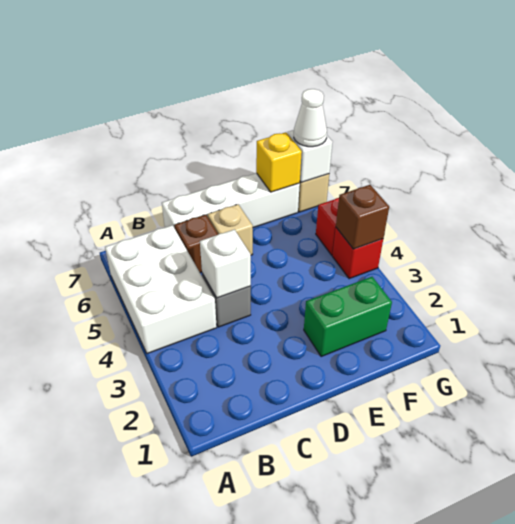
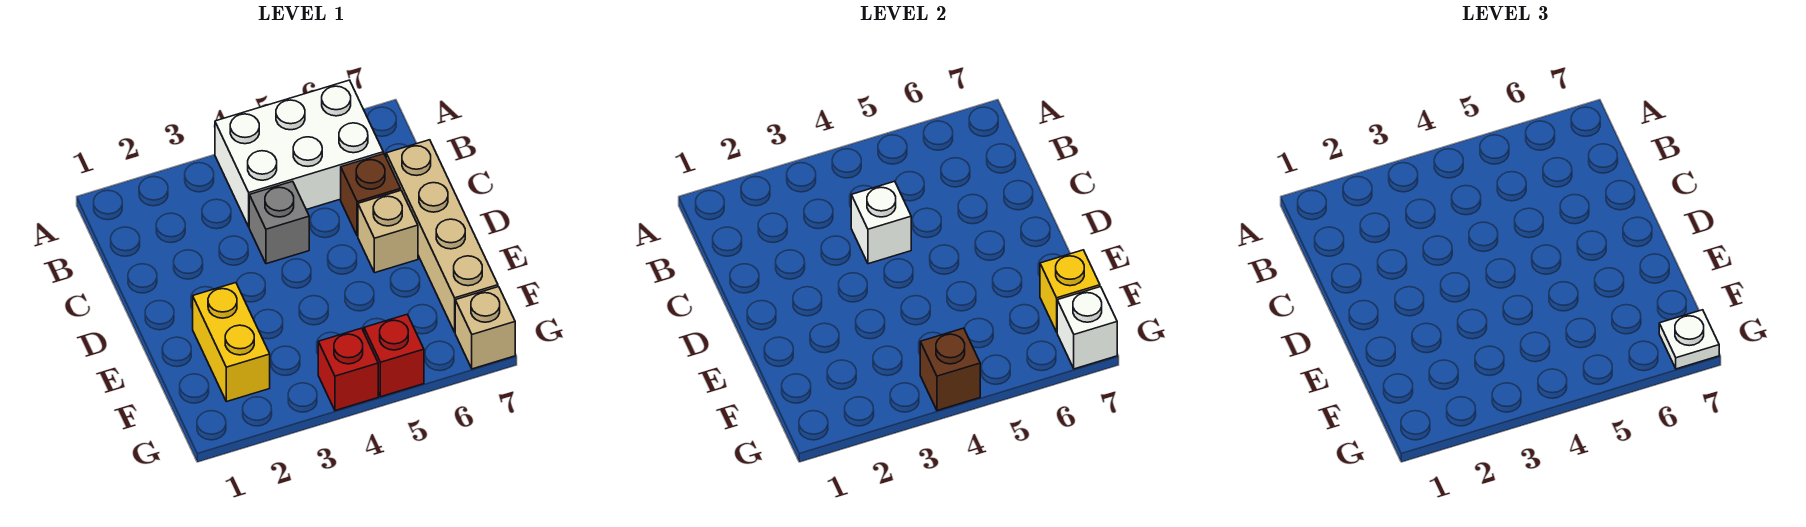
white 1x4 brick [162,173,300,228] -> tan 1x4 brick [386,140,498,332]
green 1x2 brick [304,277,392,357] -> yellow 1x2 brick [193,283,270,402]
white 1x1 cone [294,89,327,147] -> white 1x1 plate [1659,310,1719,369]

